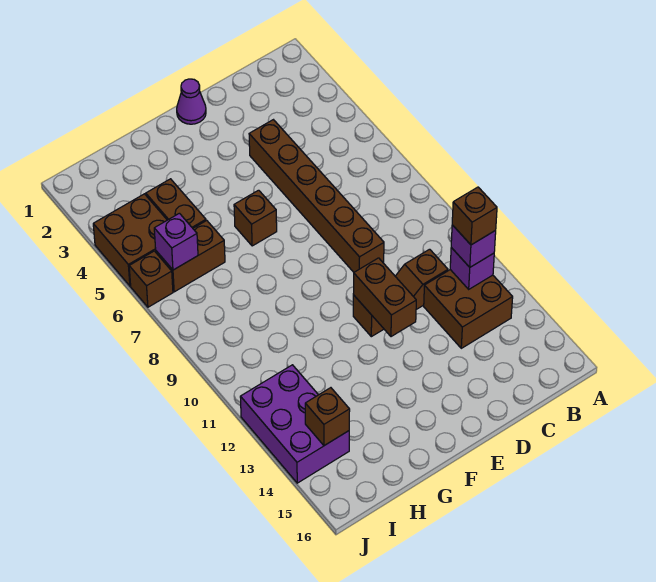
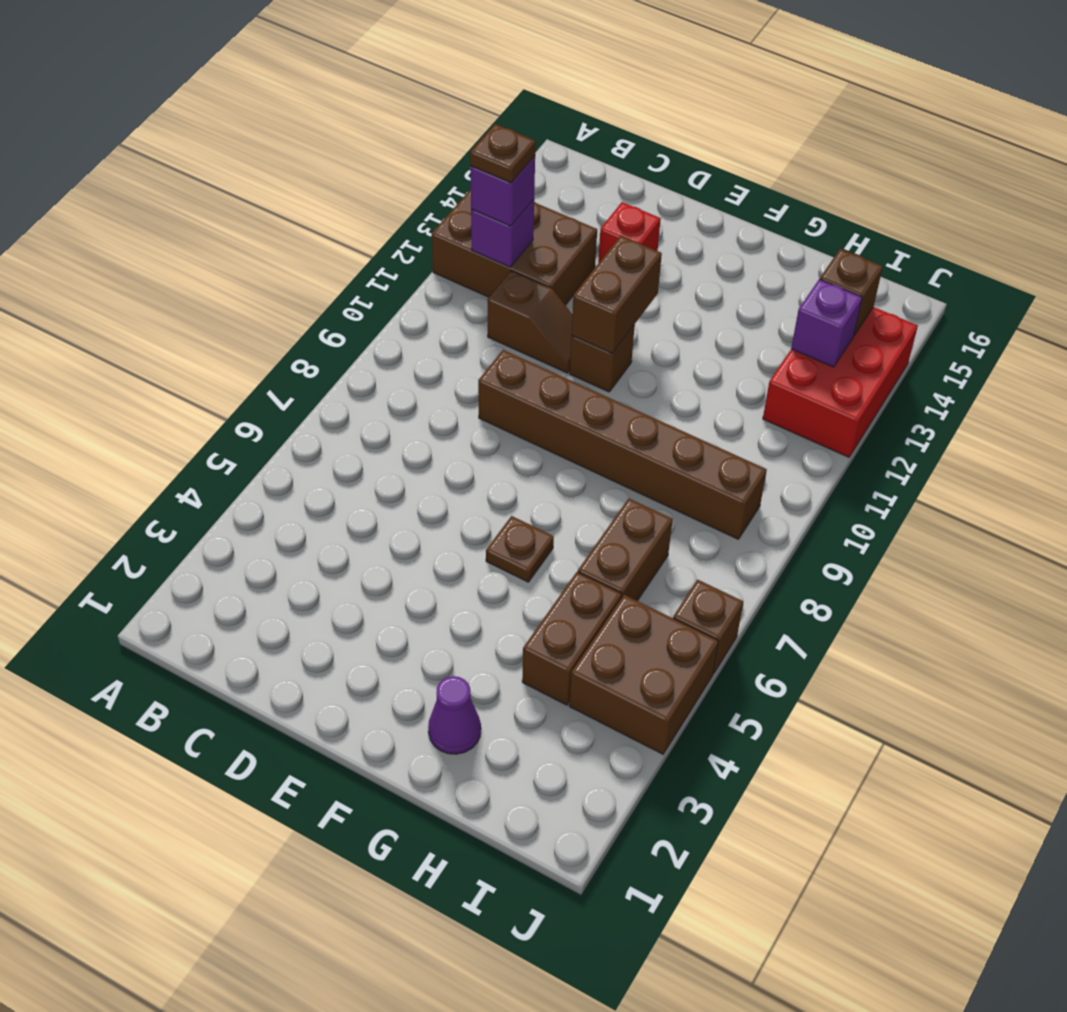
brown 2x2 brick [424,270,513,348] -> brown 2x3 brick [432,189,597,305]
brown 1x1 brick [452,187,497,245] -> brown 1x1 plate [470,124,536,183]
brown 1x6 brick [249,120,384,272] -> brown 1x6 brick turned to [478,350,767,539]
none -> red 1x1 brick [598,202,661,263]
purple 1x1 cone [177,79,206,124] -> purple 1x1 cone moved to [428,676,481,754]
brown 1x1 brick [234,190,277,246] -> brown 1x1 plate [486,516,554,582]
brown 1x2 brick [156,221,225,292] -> brown 1x2 brick turned to [578,498,673,601]
purple 1x1 brick [154,213,198,270] -> purple 1x1 brick moved to [791,279,862,367]
purple 2x3 brick [240,365,349,483] -> red 2x3 brick [763,307,918,457]

